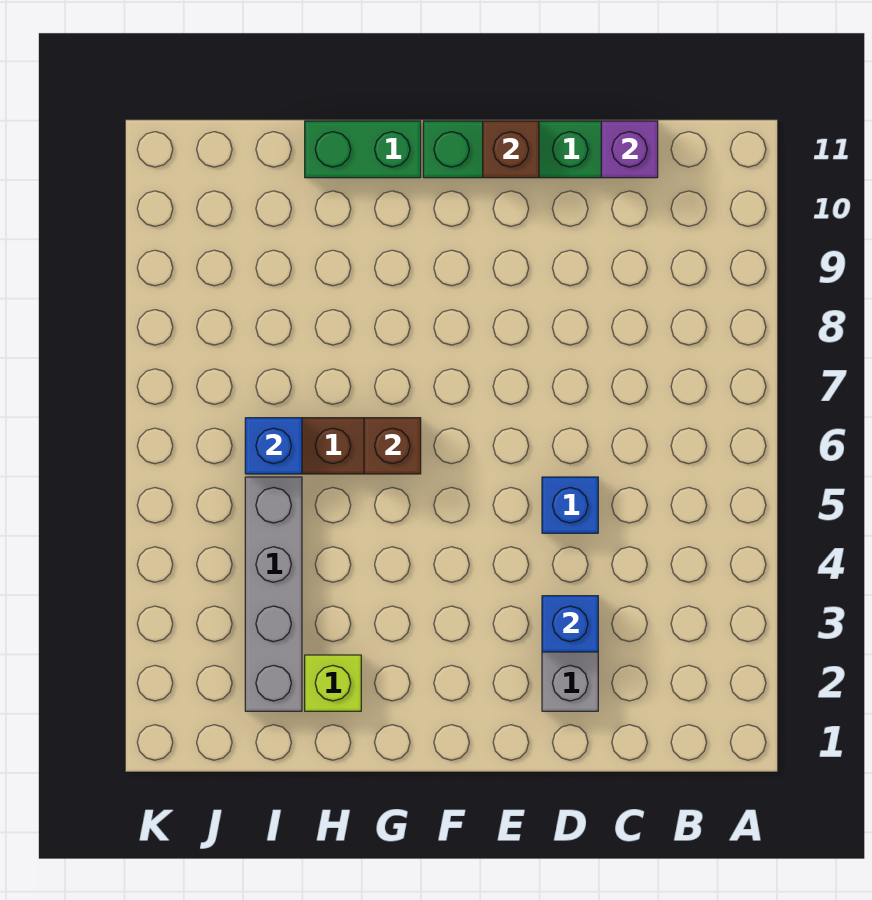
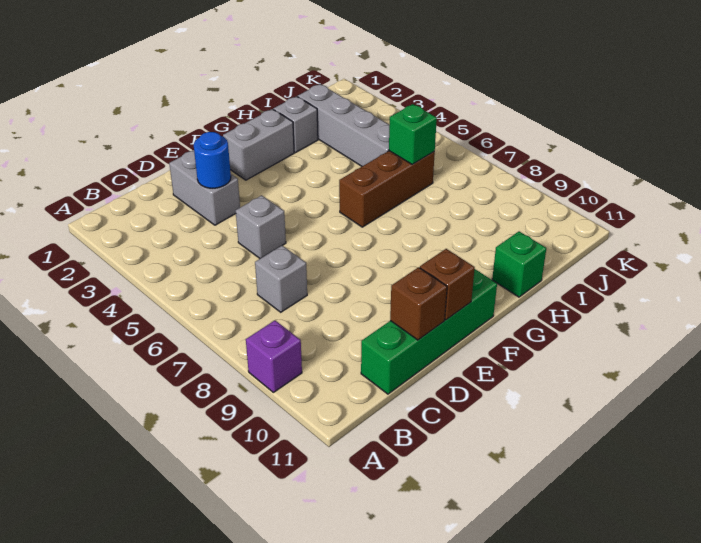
none -> grey 1x1 brick [255,245,307,312]
purple 1x1 brick [601,121,658,178] -> purple 1x1 brick moved to [246,320,302,392]
blue 1x1 brick [542,596,598,652] -> blue 1x1 round brick [194,132,231,188]
blue 1x1 brick [542,477,598,533] -> grey 1x1 brick [236,195,286,258]
none -> grey 1x2 brick [223,109,294,180]
brown 1x1 brick [364,418,421,474] -> brown 1x1 brick moved to [390,267,447,340]
green 1x2 brick [305,121,421,178] -> green 1x1 brick [492,231,546,297]
lime 1x1 brick [305,655,361,711] -> grey 1x1 brick [273,96,318,153]
blue 1x1 brick [245,418,302,474] -> green 1x1 brick [389,104,437,164]

